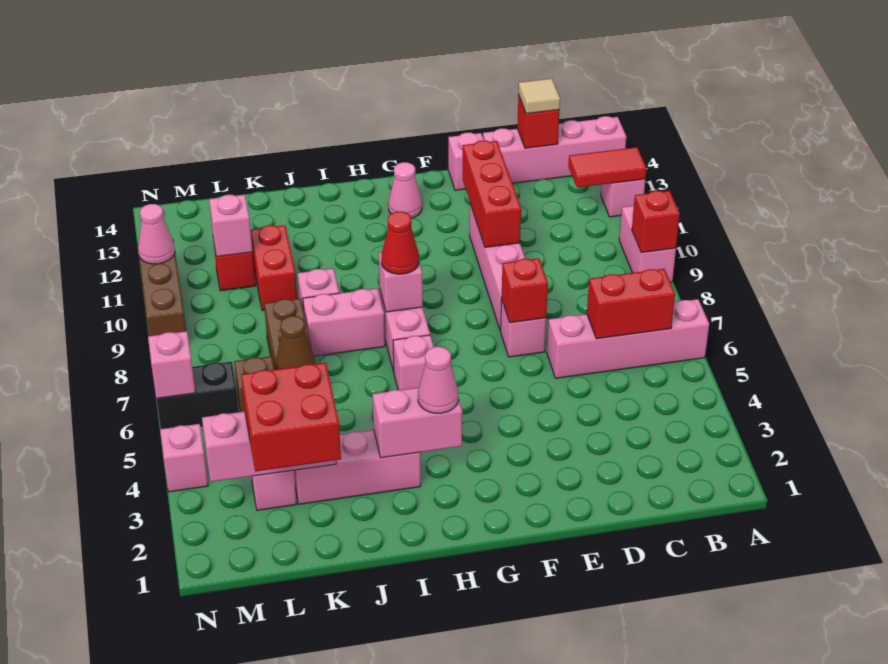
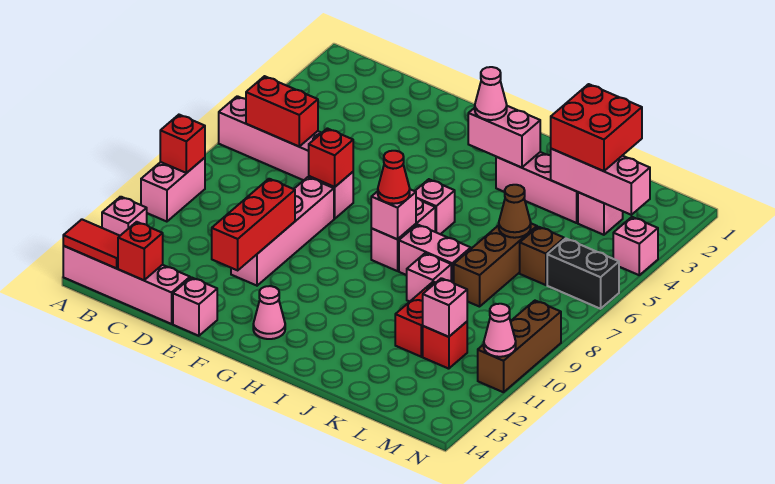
red 1x2 tile [568,147,646,187] -> red 1x2 tile moved to [63,219,119,268]
tan 1x1 tile [518,79,560,114] -> none
pink 1x1 brick [148,331,195,398] -> none

